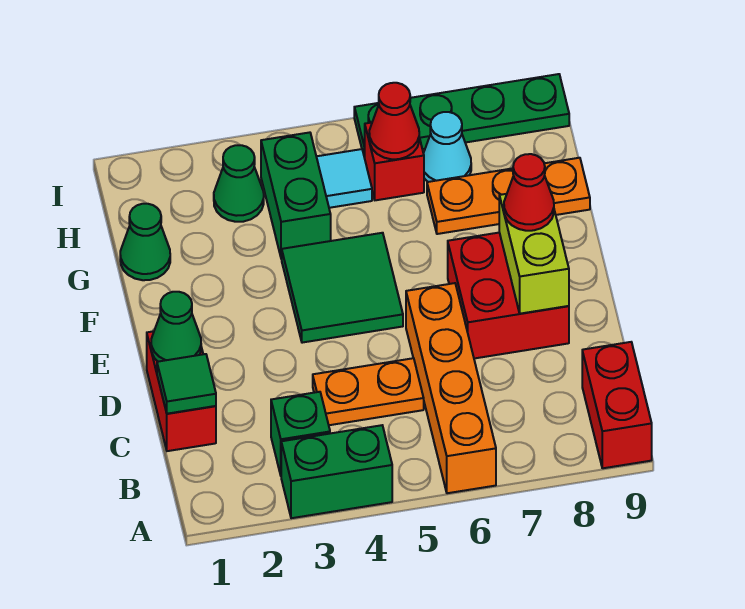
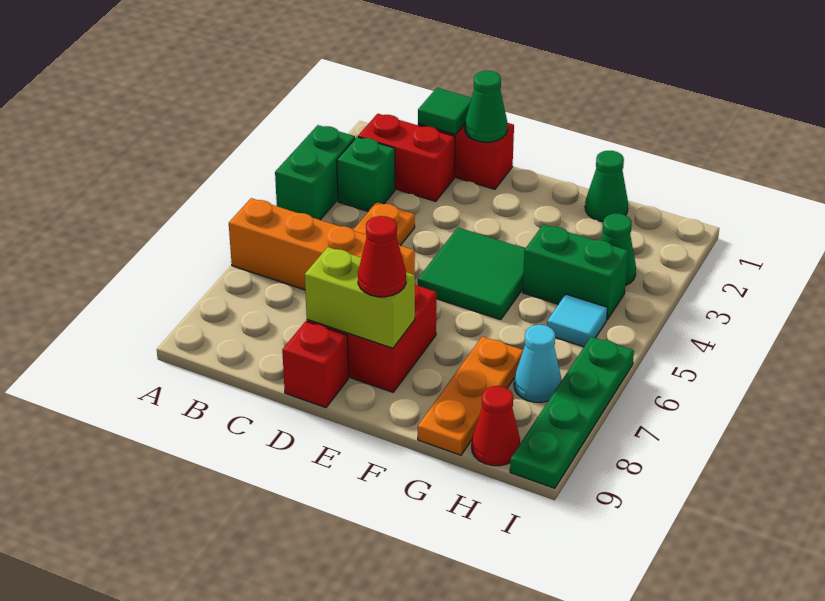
red 1x2 brick [582,342,652,468] -> red 1x2 brick moved to [358,114,455,201]
red 1x1 brick [365,123,424,200] -> red 1x1 brick moved to [282,321,348,408]
red 1x1 cone [369,83,419,159] -> red 1x1 cone moved to [472,386,520,466]

